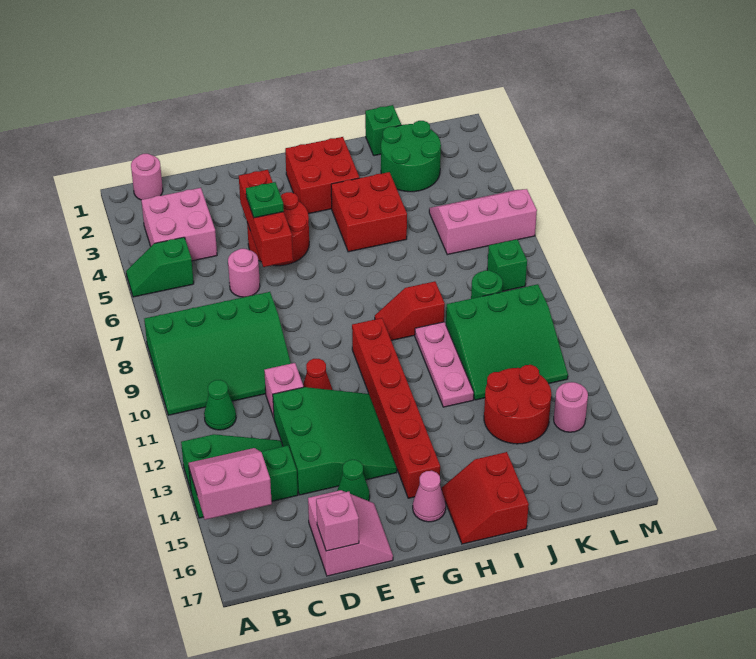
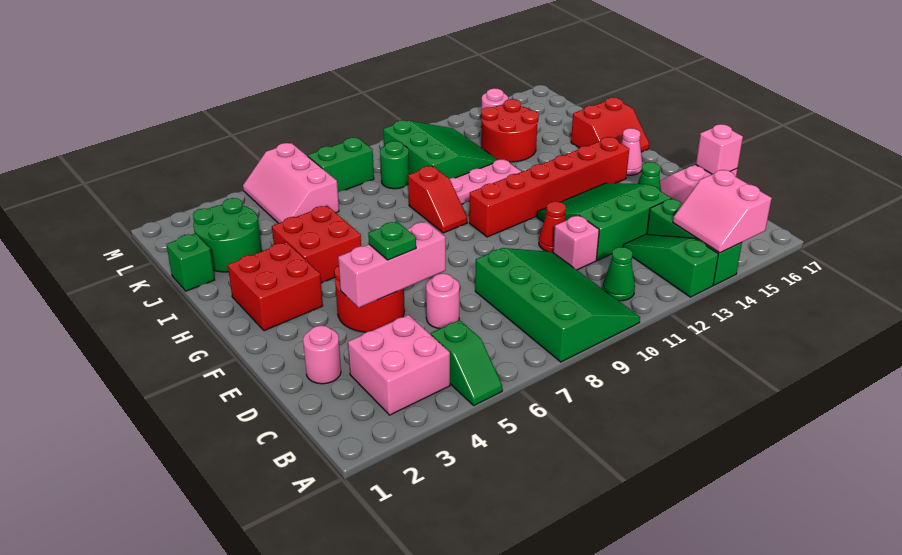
pink 1x1 round brick [131,154,163,200] -> pink 1x1 round brick moved to [303,326,341,384]
red 1x3 brick [239,170,293,267] -> pink 1x3 brick [338,222,446,307]
green 1x1 brick [487,239,527,291] -> green 1x2 brick [308,138,374,192]

